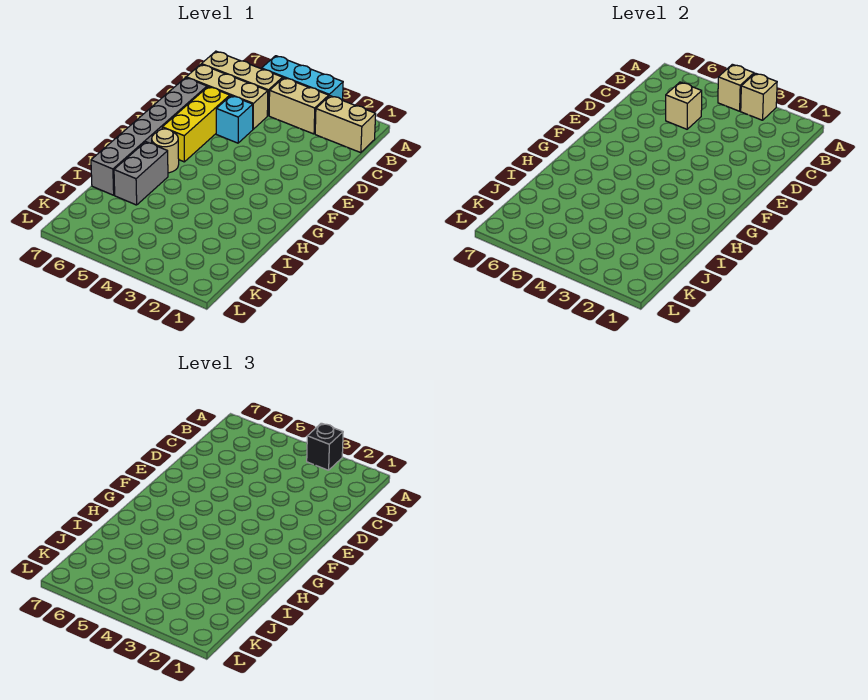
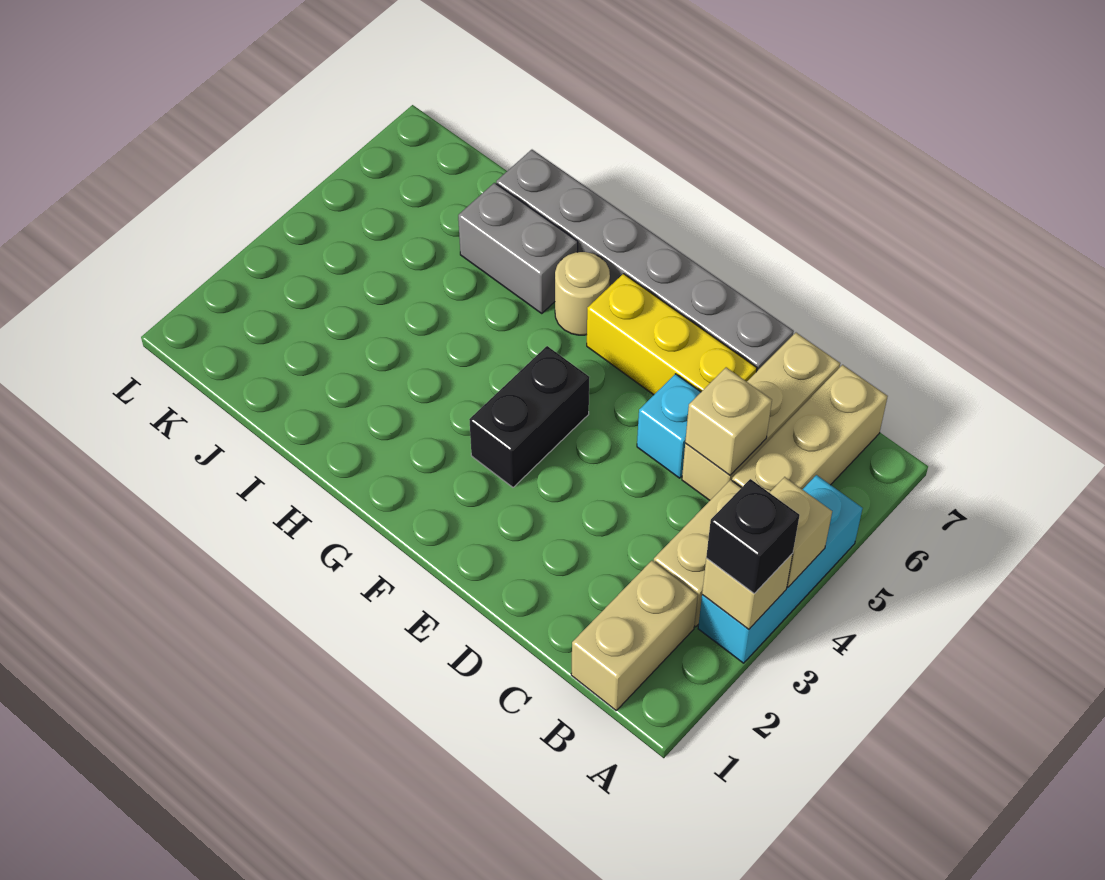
none -> black 1x2 brick [469,346,589,487]

